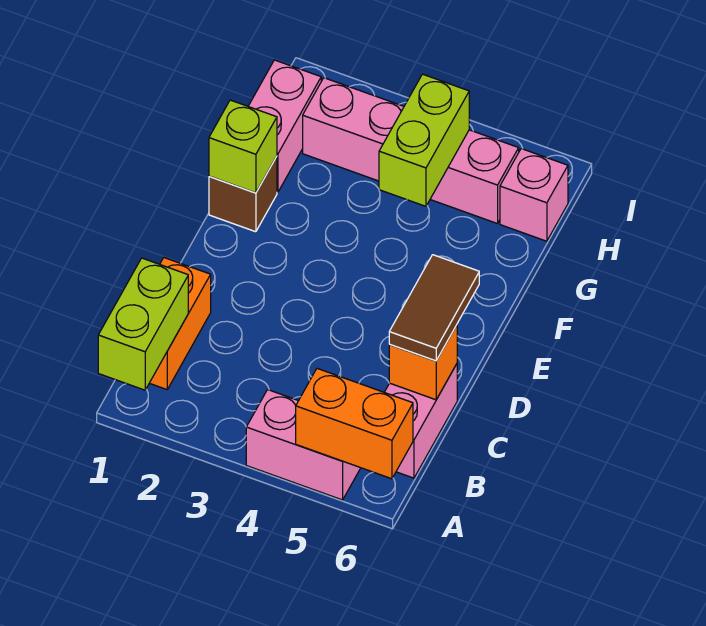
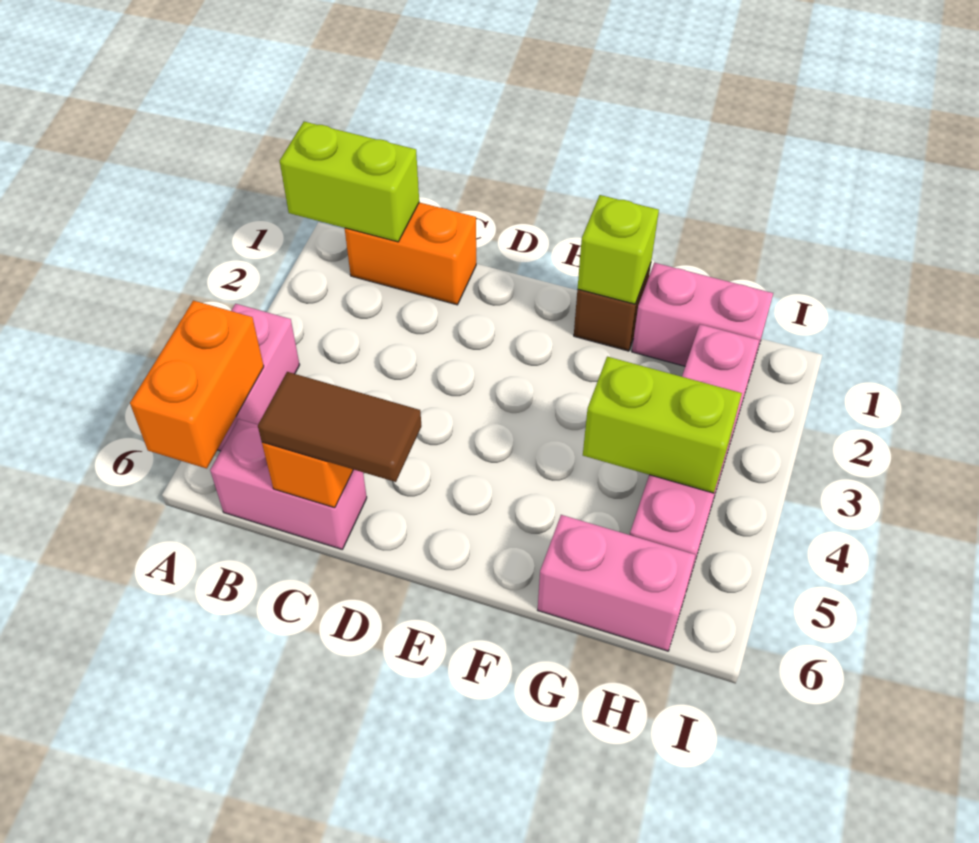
pink 1x1 brick [500,149,568,241] -> pink 1x2 brick [538,515,695,651]

